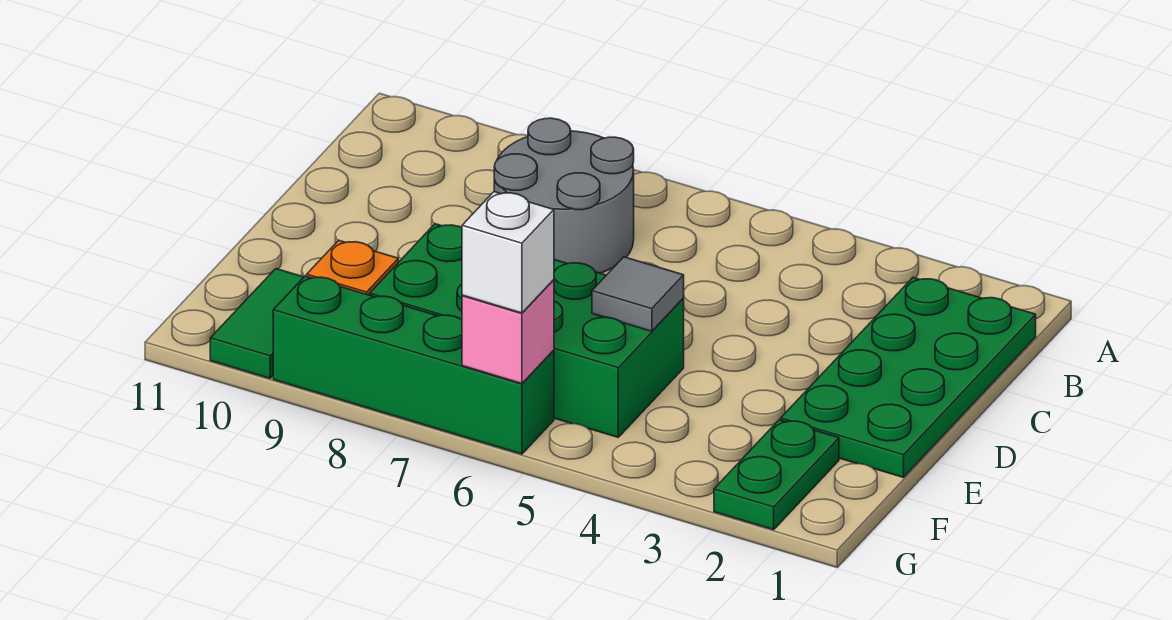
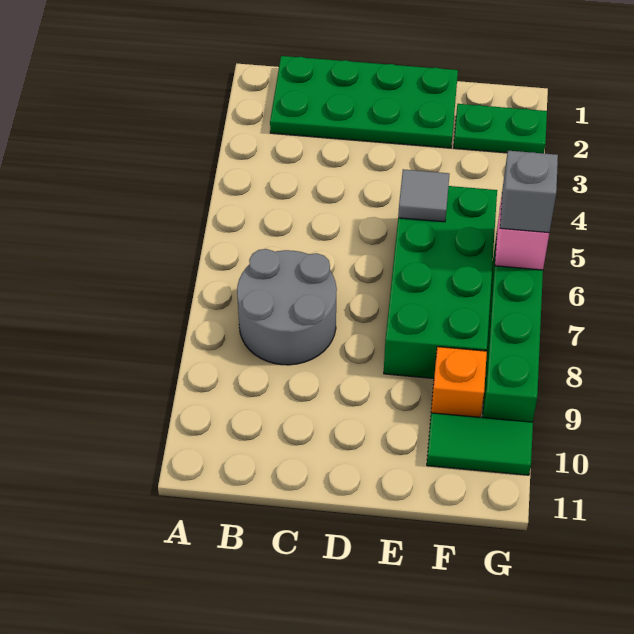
white 1x1 brick [462,192,554,313] -> grey 1x1 brick [500,151,558,233]

